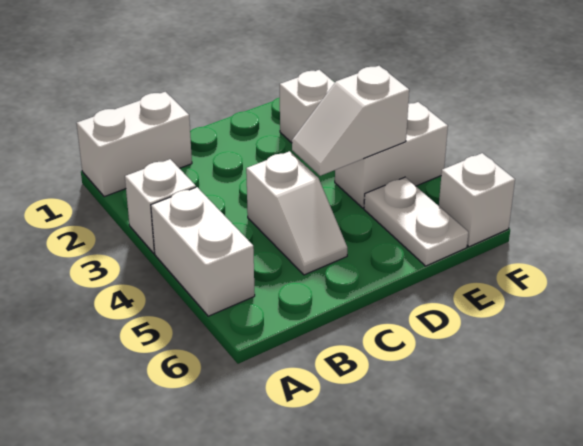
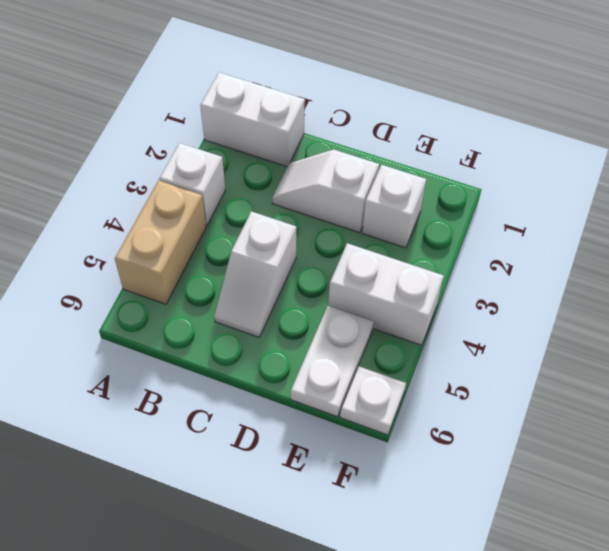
white 1x2 brick [151,187,255,316] -> tan 1x2 brick [115,181,206,304]
white 1x2 slope [292,66,409,176] -> white 1x2 slope moved to [272,150,379,233]
white 1x1 brick [439,153,515,247] -> white 1x1 plate [340,366,406,435]

